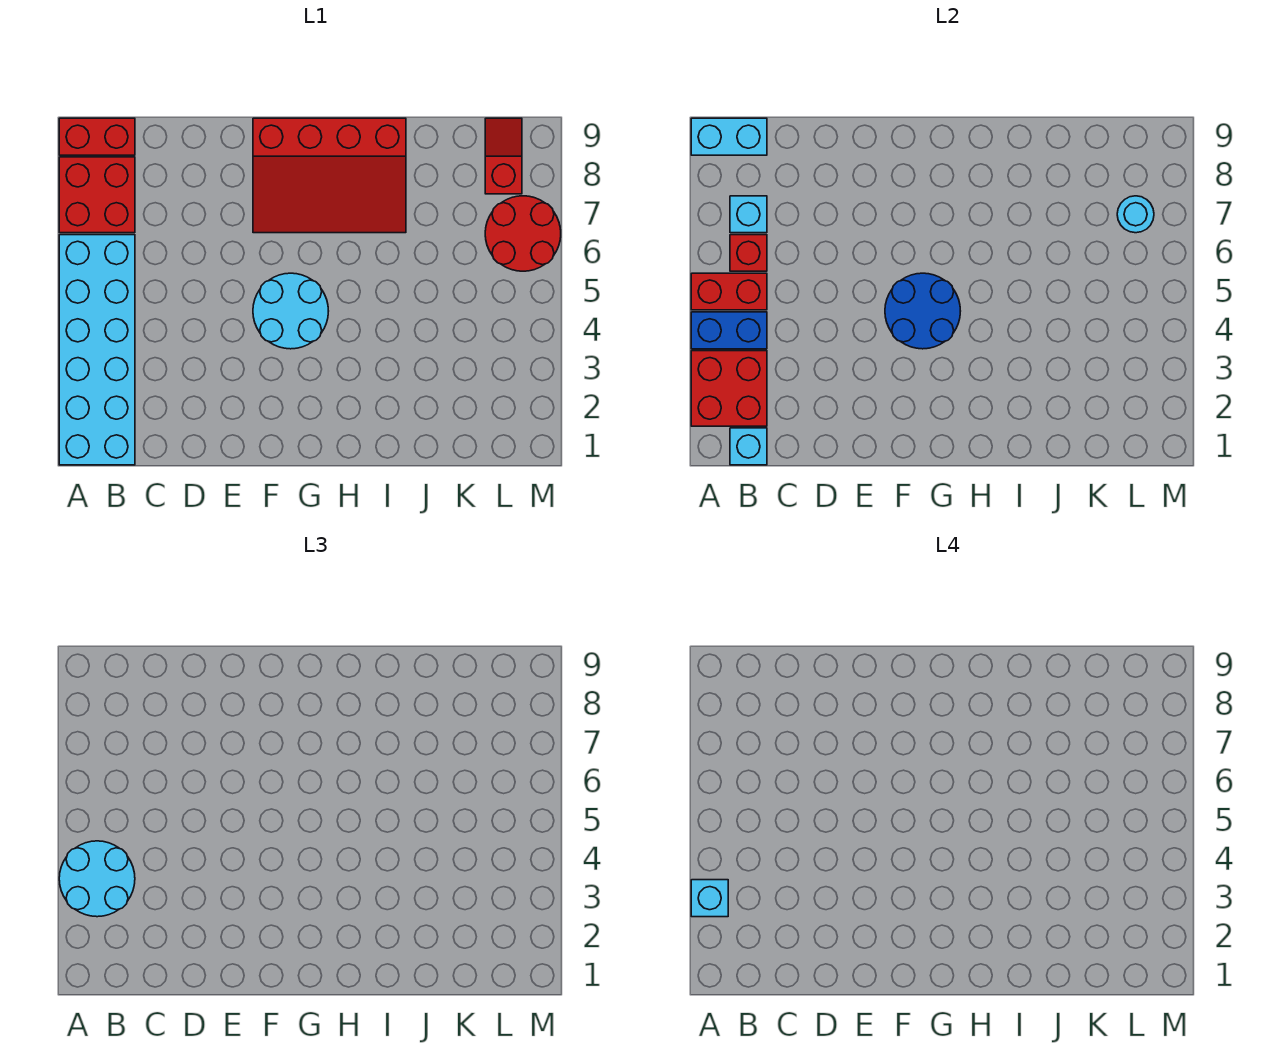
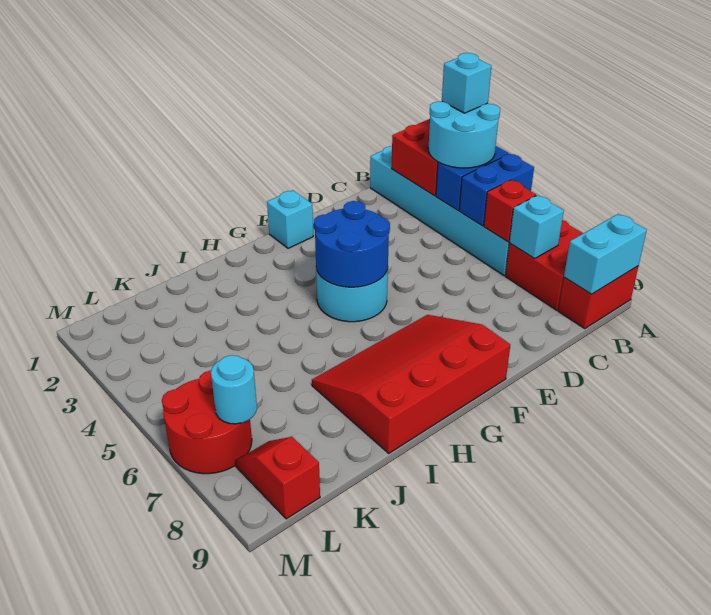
red 1x2 brick [691,273,767,310] -> blue 1x2 brick [459,154,534,226]
cyan 1x1 brick [730,428,767,465] -> cyan 1x1 brick moved to [267,190,313,248]
red 1x2 slope [485,118,522,194] -> red 1x2 slope turned to [235,437,320,519]

